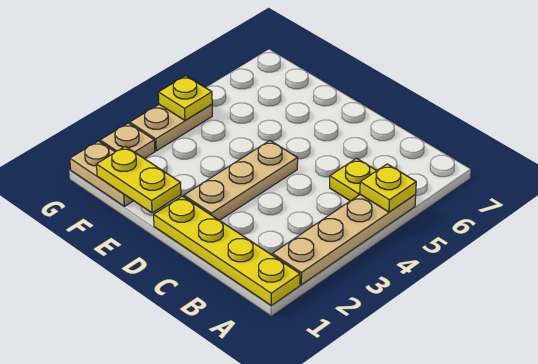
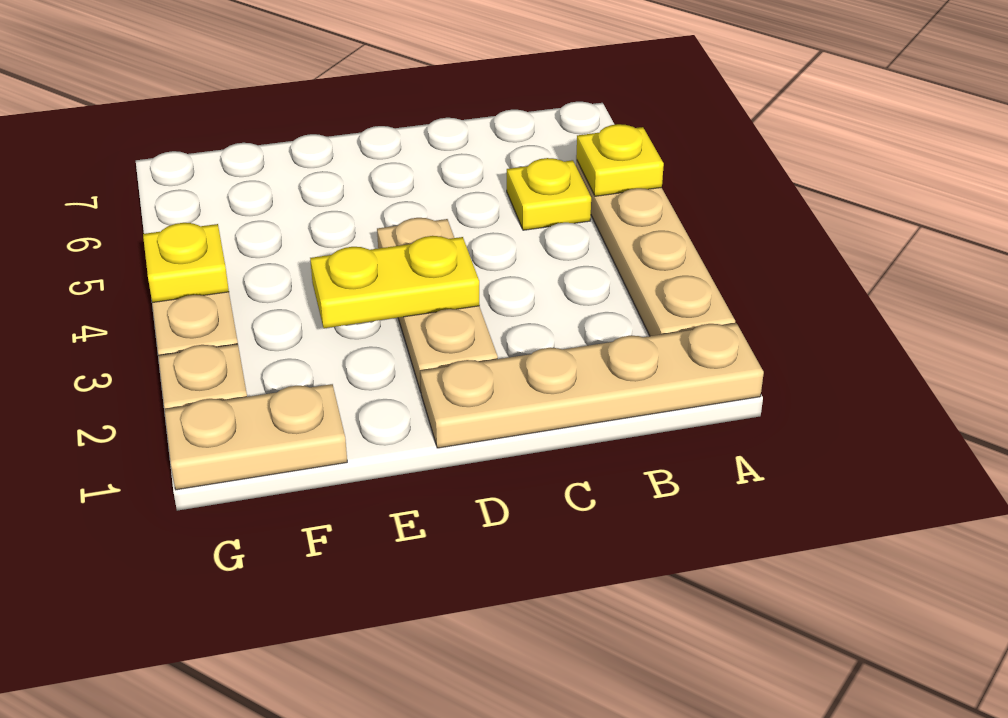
yellow 1x4 plate [154,196,300,305] -> tan 1x4 plate [420,323,764,448]
yellow 1x2 plate [96,146,181,213] -> yellow 1x2 plate moved to [310,236,480,328]

